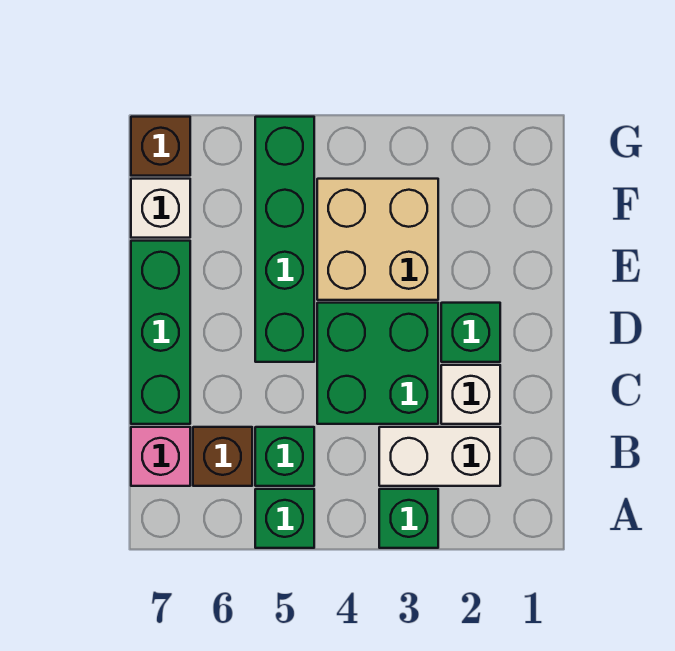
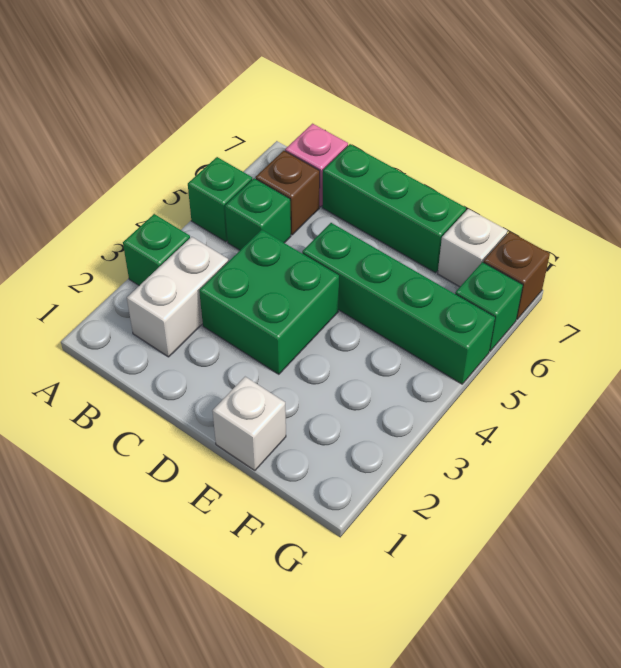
white 1x1 brick [441,365,500,424] -> white 1x1 brick moved to [212,377,286,471]
green 1x1 brick [441,303,500,362] -> green 1x1 brick moved to [455,262,523,351]
tan 2x2 brick [317,179,438,300] -> none

